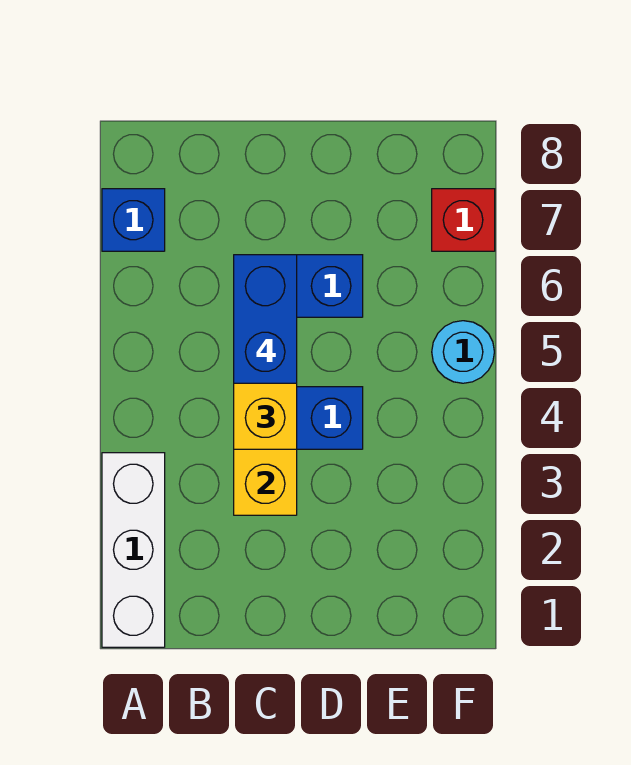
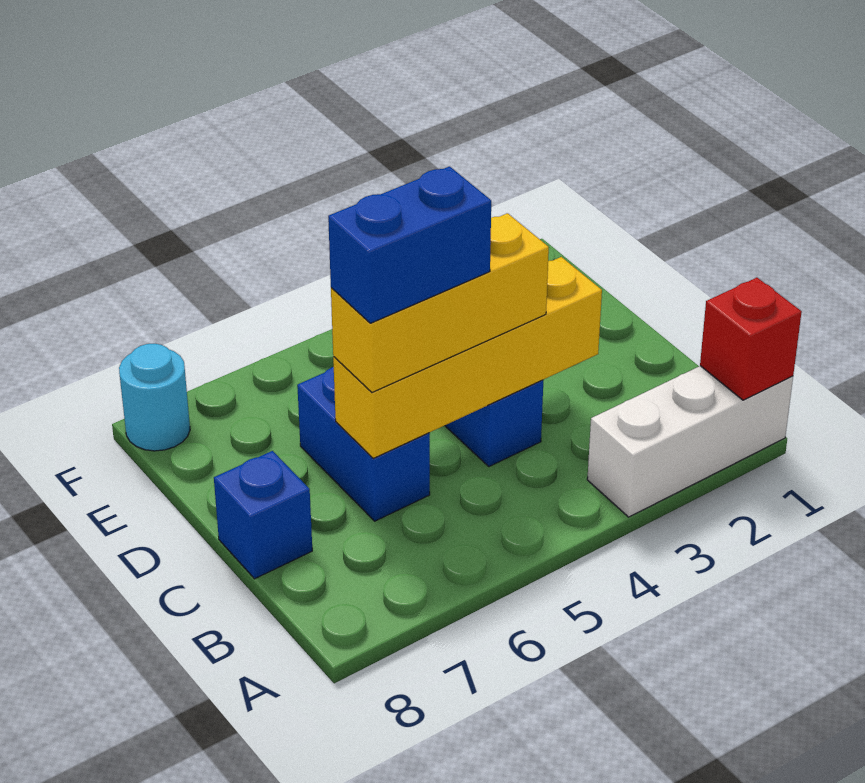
blue 1x1 brick [102,189,165,251] -> blue 1x1 brick moved to [214,451,312,579]
cyan 1x1 round brick [432,321,494,383] -> cyan 1x1 round brick moved to [119,344,190,451]
red 1x1 brick [432,189,495,251] -> red 1x1 brick moved to [700,278,802,400]

